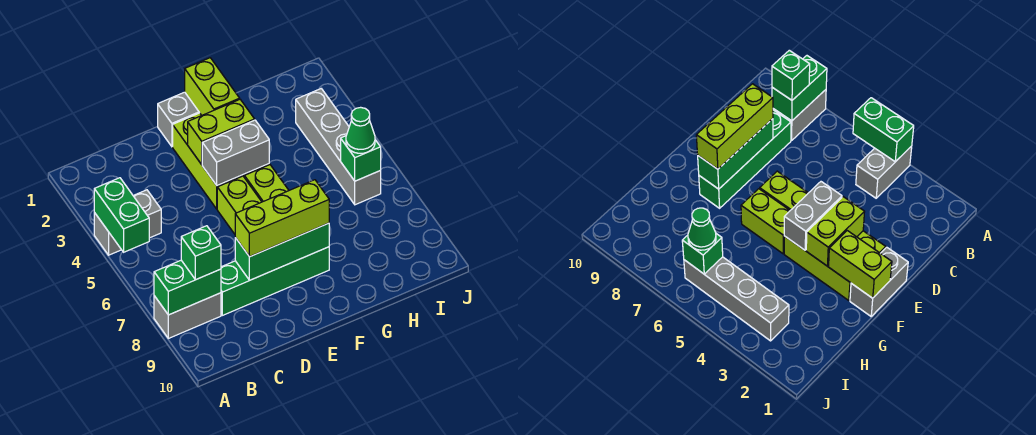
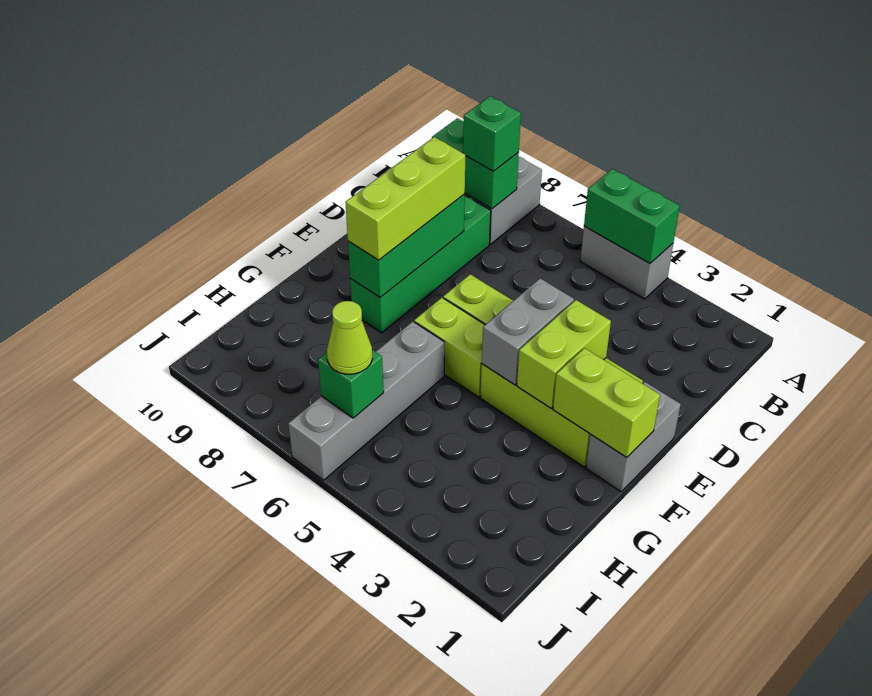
grey 1x2 brick [94,190,161,255] -> grey 1x2 brick turned to [580,226,673,299]
green 1x2 brick [154,260,221,315] -> green 1x2 brick turned to [432,118,519,209]
grey 1x4 brick [296,89,381,205] -> grey 1x4 brick turned to [288,321,444,480]
green 1x1 cone [346,107,375,153] -> lime 1x1 cone [327,301,372,374]

